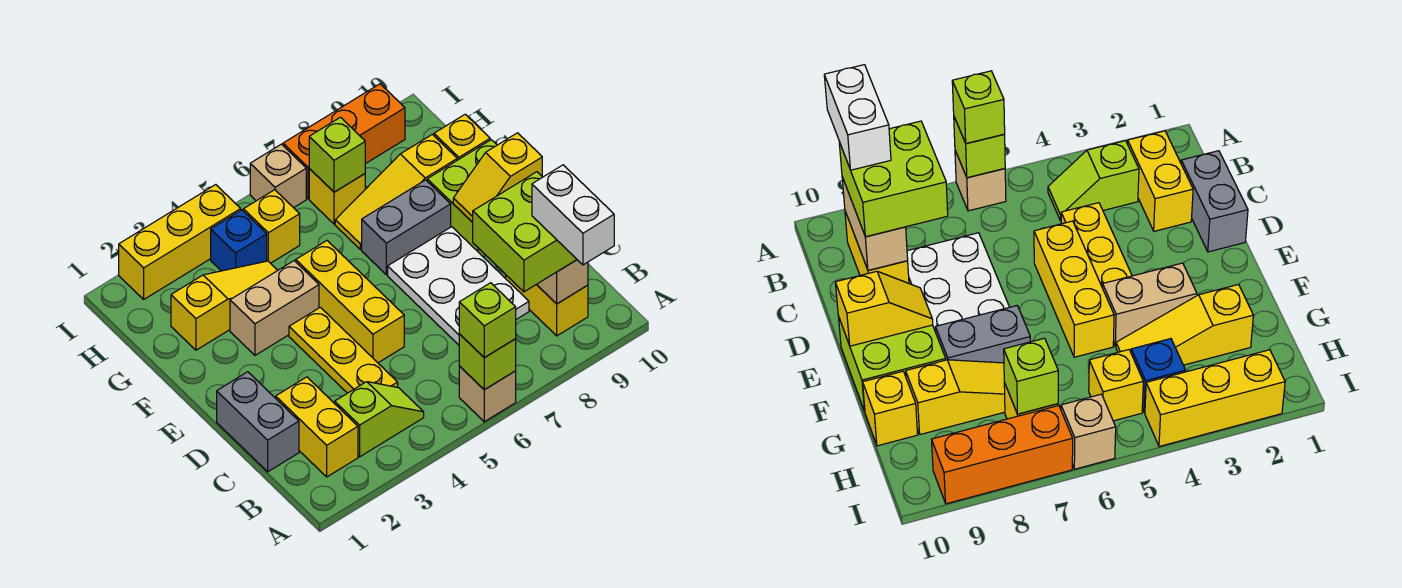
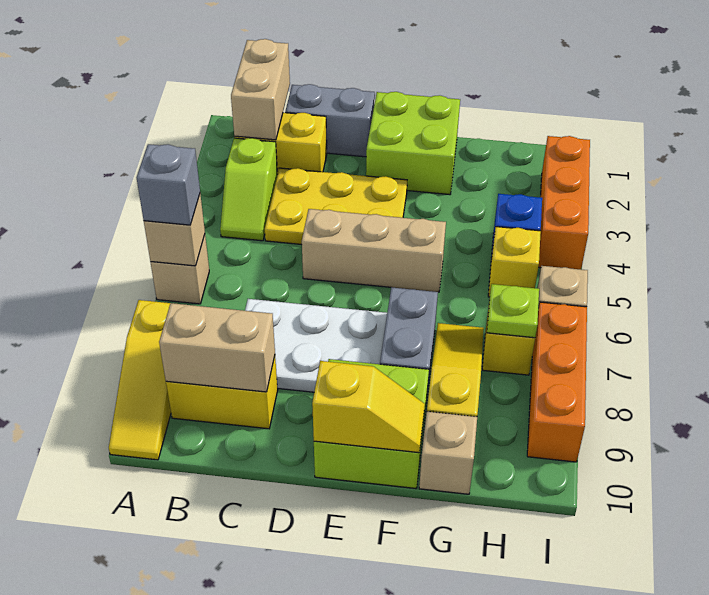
lime 1x1 brick [459,334,516,390] -> tan 1x1 brick [144,194,205,266]
lime 1x1 brick [459,283,516,358] -> grey 1x1 brick [136,144,200,225]
white 1x2 brick [532,165,614,265] -> none
lime 2x2 brick [472,172,577,292] -> lime 2x2 brick moved to [366,92,460,195]
yellow 1x3 plate [289,307,398,393] -> yellow 2x3 plate [265,168,407,245]
yellow 1x3 brick [296,241,404,363] -> tan 1x3 brick [302,209,446,292]
yellow 1x2 slope [453,133,542,222] -> yellow 1x2 slope turned to [312,361,425,453]
tan 1x2 brick [230,261,319,355] -> tan 1x2 brick moved to [231,39,290,140]
yellow 1x3 slope [171,261,278,350] -> yellow 1x3 slope moved to [109,300,171,460]
yellow 1x1 brick [434,114,490,160] -> tan 1x1 brick [419,412,477,494]
lime 1x1 brick [309,117,365,192] -> lime 1x1 plate [487,284,539,338]
yellow 1x3 brick [119,185,241,299] -> orange 1x3 brick [539,136,590,269]

